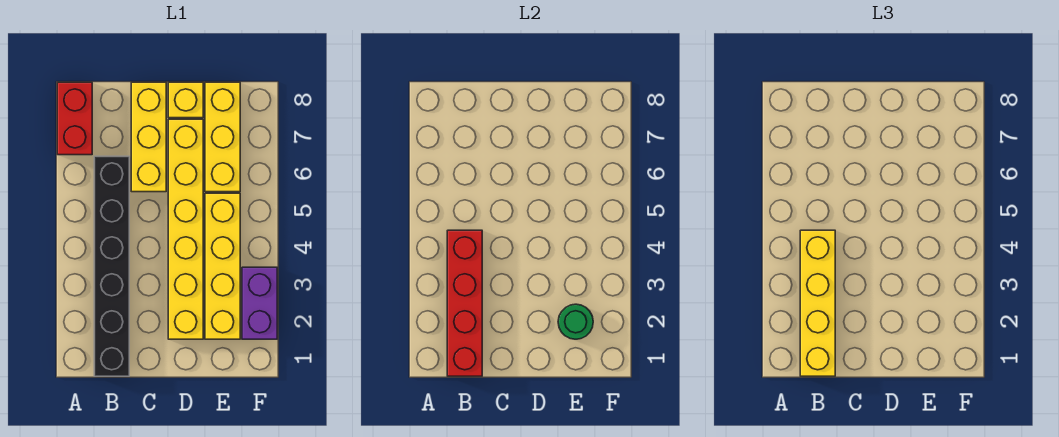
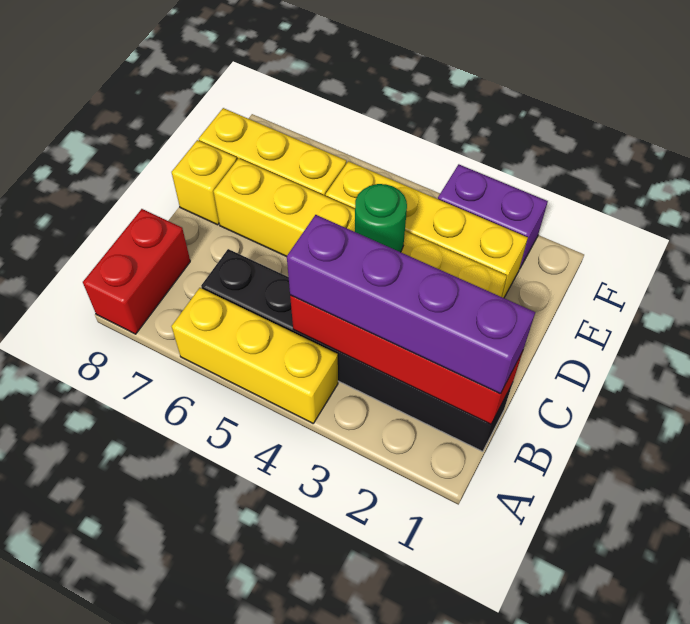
red 1x2 brick [57,82,92,155] -> red 1x2 brick turned to [83,209,190,334]
yellow 1x4 brick [800,230,835,376] -> purple 1x4 brick [287,215,535,394]
yellow 1x3 brick [131,82,166,192] -> yellow 1x3 brick moved to [172,288,338,423]
green 1x1 round brick [558,304,593,339] -> green 1x1 round brick moved to [355,184,407,252]

